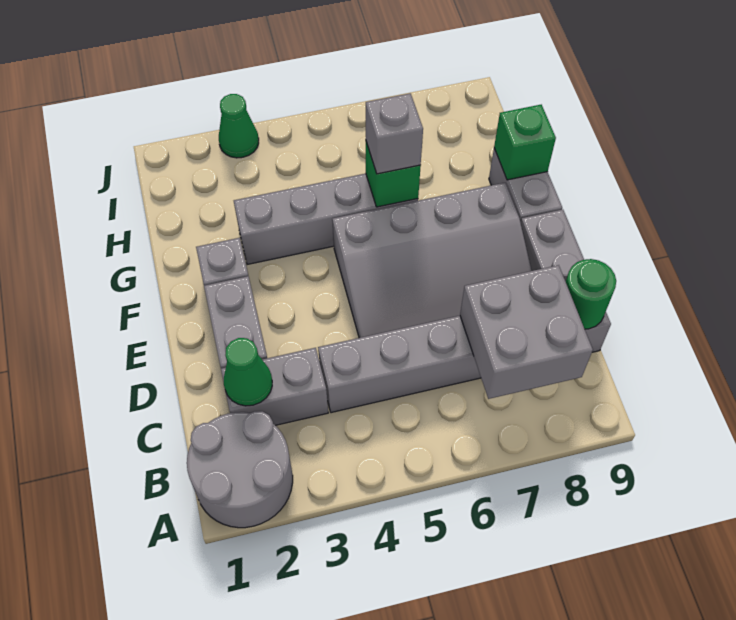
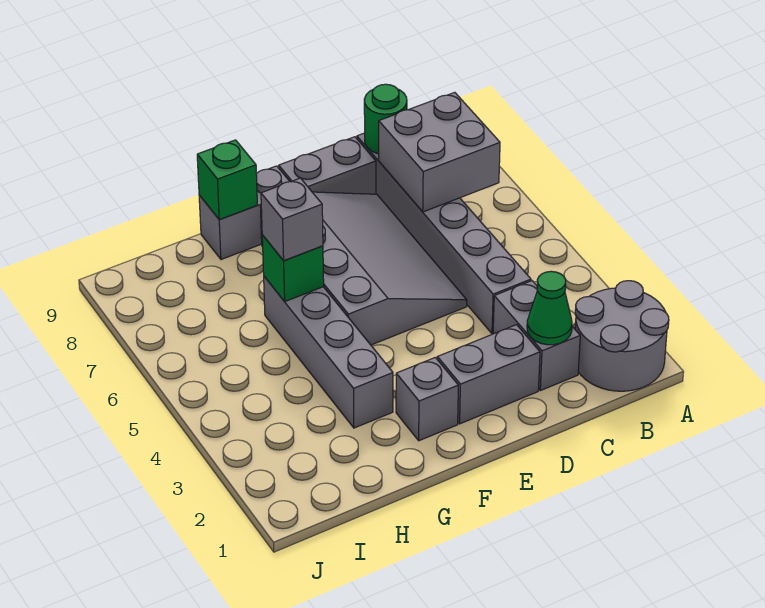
green 1x1 cone [219,94,259,158] -> none

